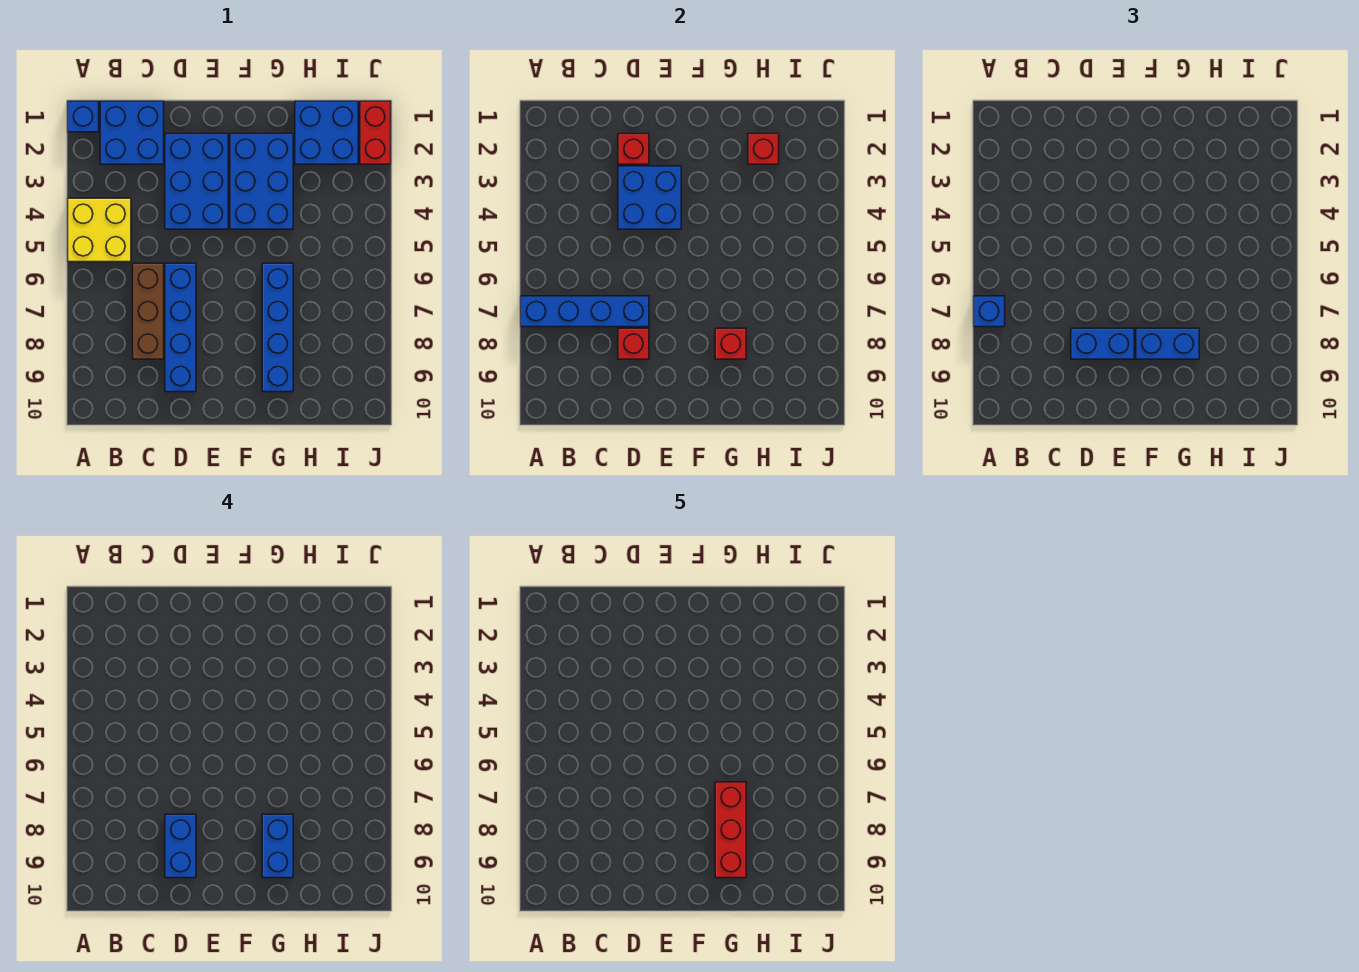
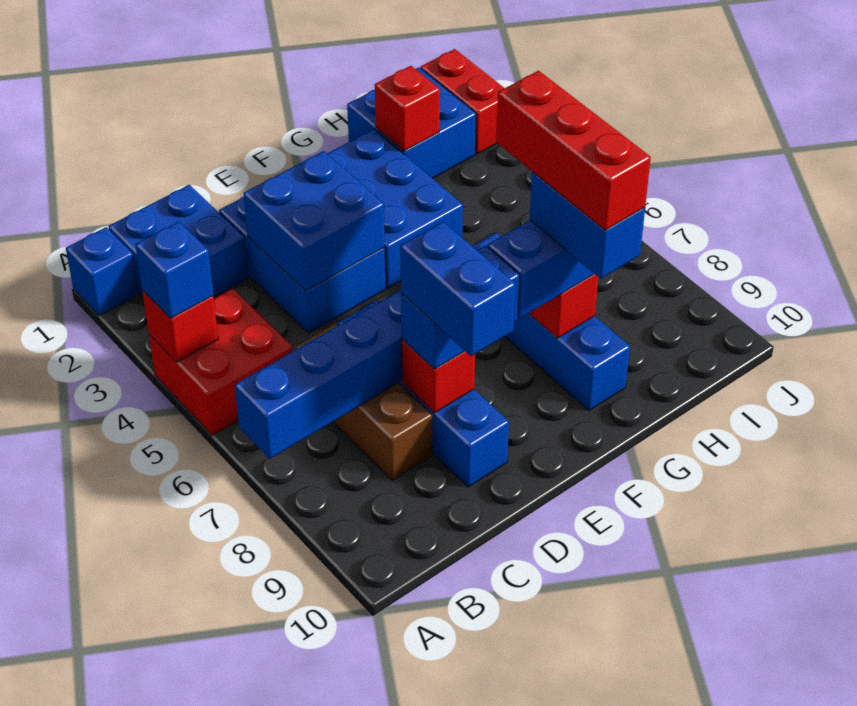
yellow 2x2 brick [68,198,131,262] -> red 2x2 brick [149,289,293,435]
blue 1x1 brick [974,296,1005,327] -> blue 1x1 brick moved to [135,222,213,319]
red 1x1 brick [618,134,649,164] -> red 1x1 brick moved to [142,290,218,362]

